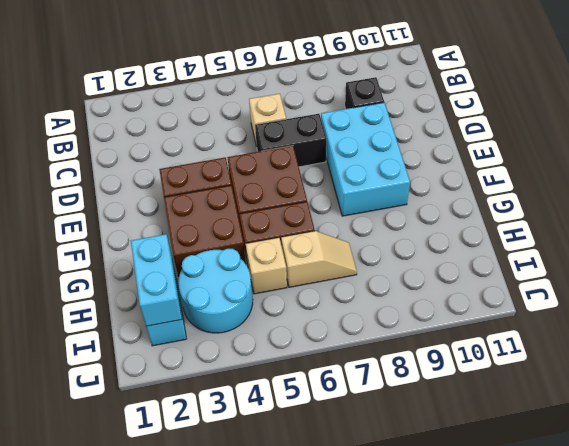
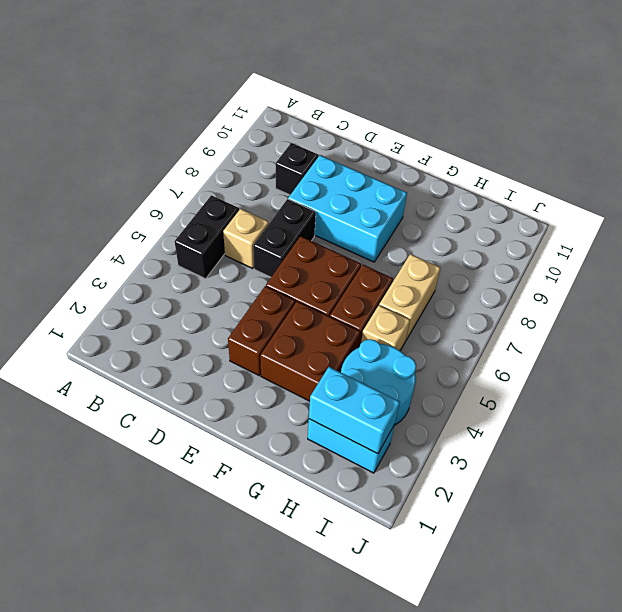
none -> black 1x2 brick [175,195,239,279]
tan 1x2 slope [281,231,357,287] -> tan 1x2 brick [379,254,440,340]

